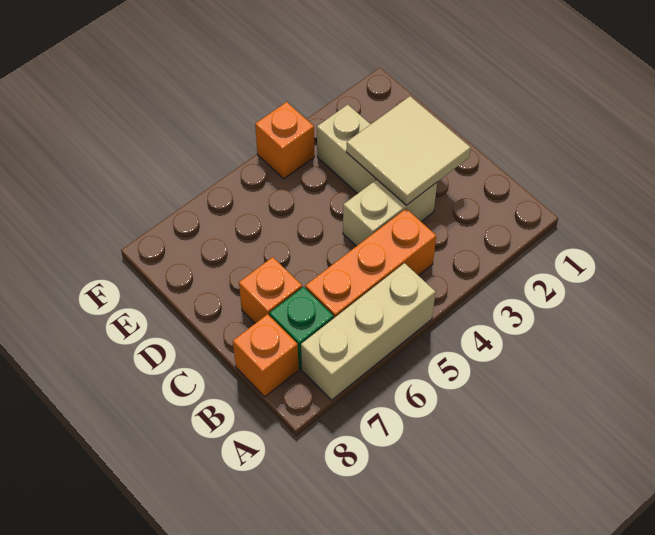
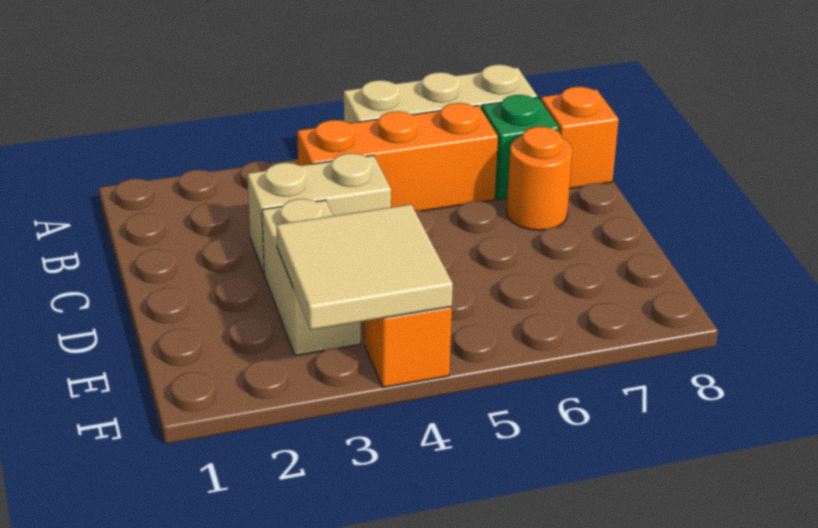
tan 2x2 tile [346,96,471,205] -> tan 2x2 tile moved to [276,204,453,330]
orange 1x1 brick [239,257,302,323] -> orange 1x1 round brick [507,127,573,230]

